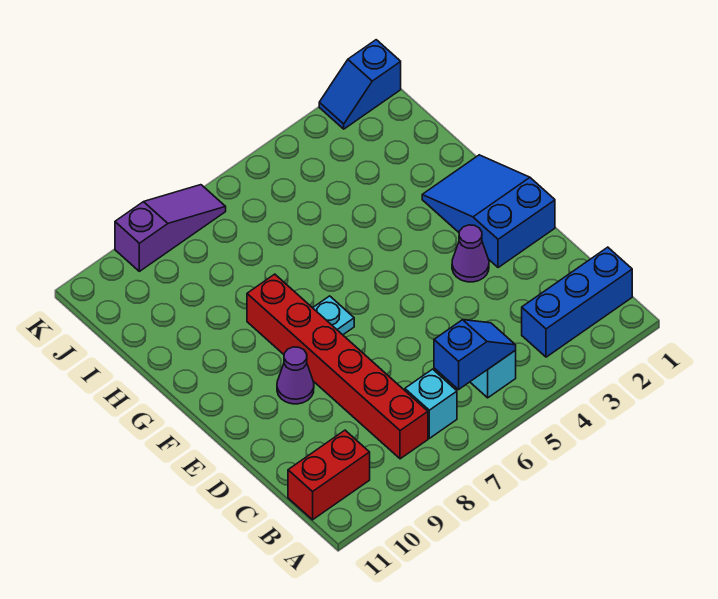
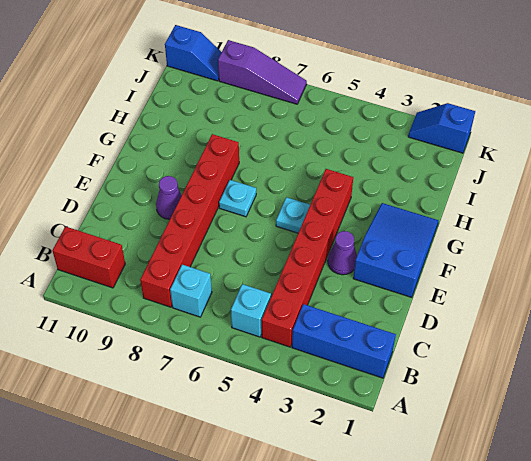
none -> red 1x6 brick [262,169,353,347]
blue 1x2 slope [434,320,516,389] -> blue 1x2 slope moved to [165,25,222,81]
none -> cyan 1x1 plate [276,197,310,233]

